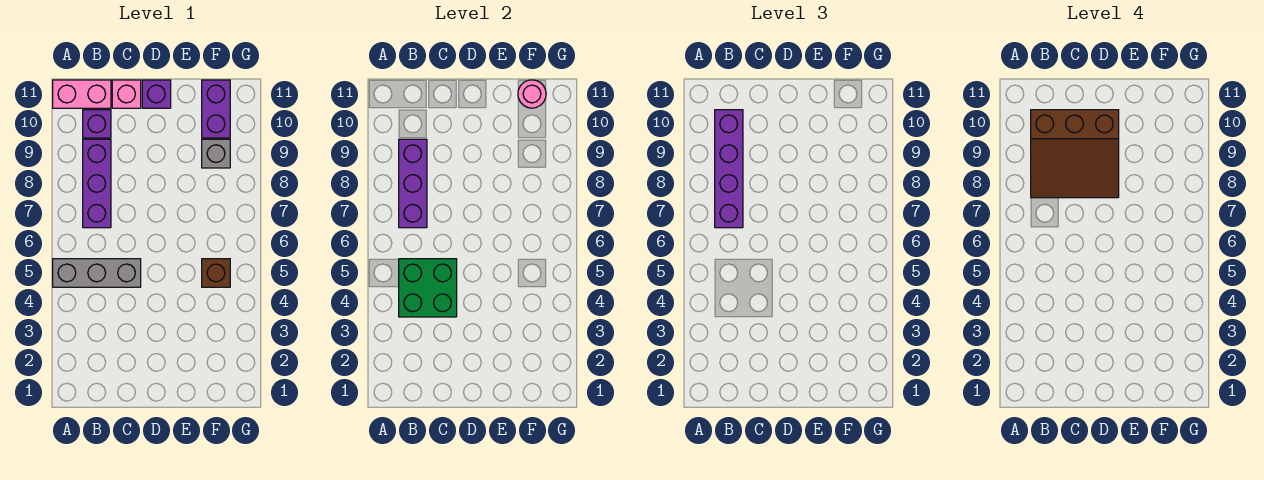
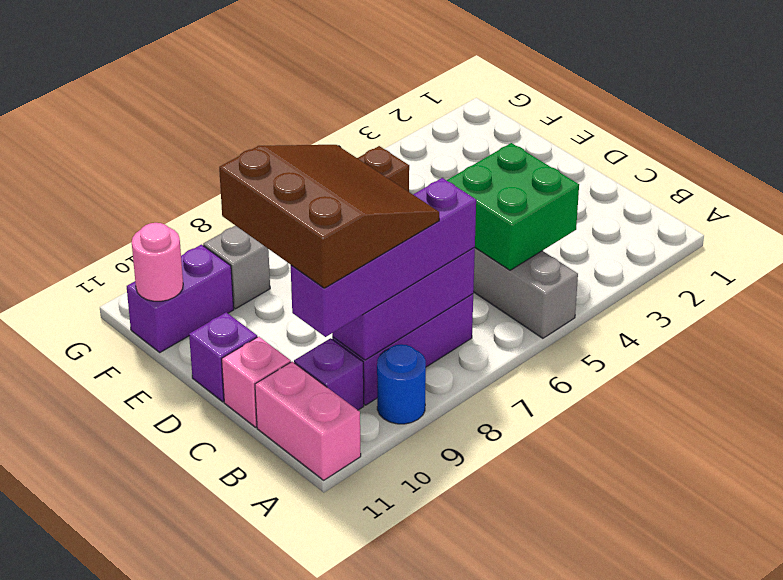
none -> blue 1x1 round brick [377,344,426,424]

